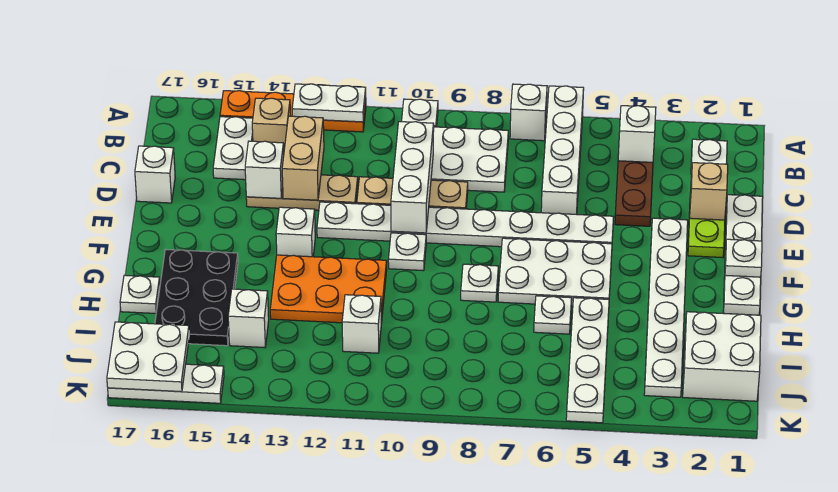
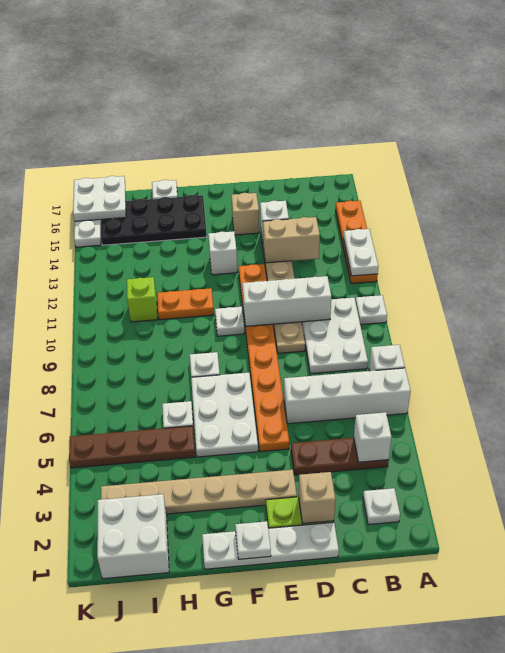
tan 1x1 brick [252,98,290,149] -> tan 1x1 brick moved to [231,193,259,235]
white 1x2 plate [213,117,253,180] -> none
white 1x1 brick [135,146,175,203] -> none
white 1x6 plate [644,218,688,397] -> tan 1x6 plate [101,470,297,514]
white 1x8 plate [317,202,613,247] -> orange 1x8 plate [239,264,289,452]
orange 2x3 plate [270,255,387,324] -> orange 1x2 plate [157,288,214,320]
black 2x3 plate [155,249,238,346] -> black 2x4 plate [101,195,207,245]
white 1x4 plate [566,298,609,423] -> brown 1x4 plate [69,426,195,468]
white 1x1 brick [342,295,381,353] -> lime 1x1 brick [127,277,158,322]
white 1x1 brick [228,289,269,348] -> none

